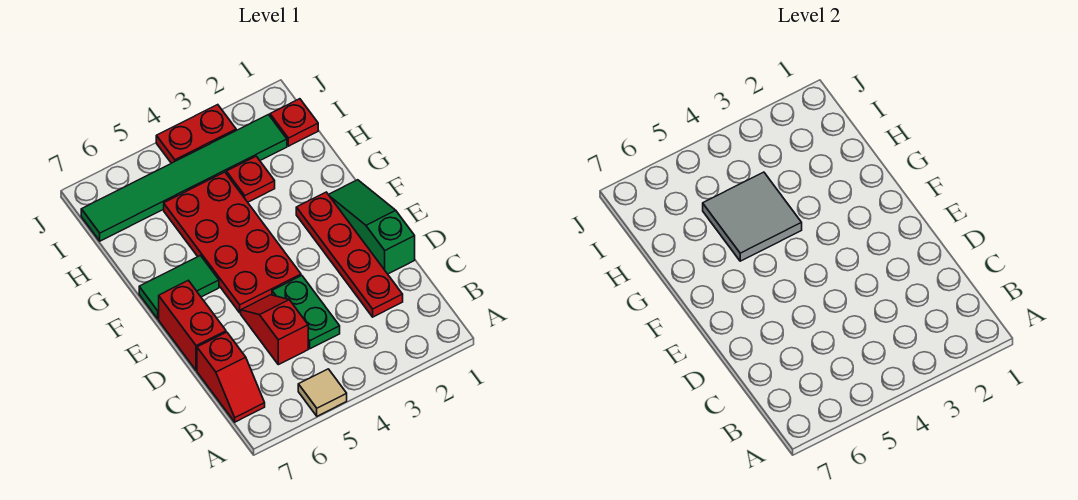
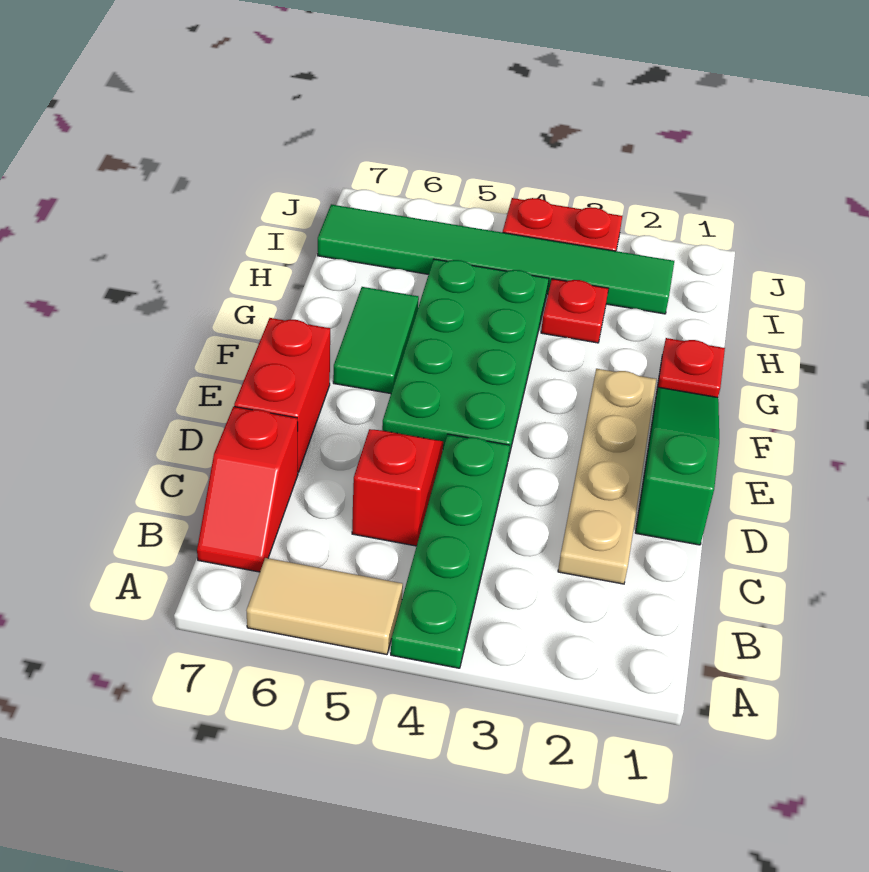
tan 1x1 tile [298,369,347,416] -> tan 1x2 tile [246,558,403,655]
red 1x4 plate [296,192,403,317] -> tan 1x4 plate [558,369,656,584]
green 1x2 plate [272,276,340,349] -> green 1x4 plate [391,434,510,668]
red 2x4 plate [164,172,301,313] -> green 2x4 plate [382,259,549,459]
green 1x2 tile [139,256,219,319] -> green 1x2 tile turned to [333,287,419,394]
grey 2x2 tile [703,172,802,261] -> none
red 1x1 plate [270,99,318,146] -> red 1x1 plate moved to [657,338,725,397]

